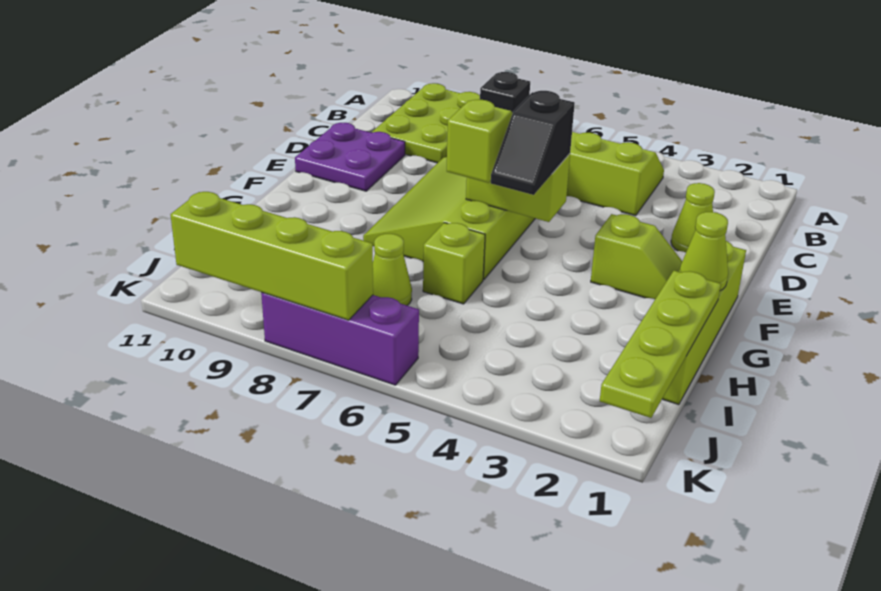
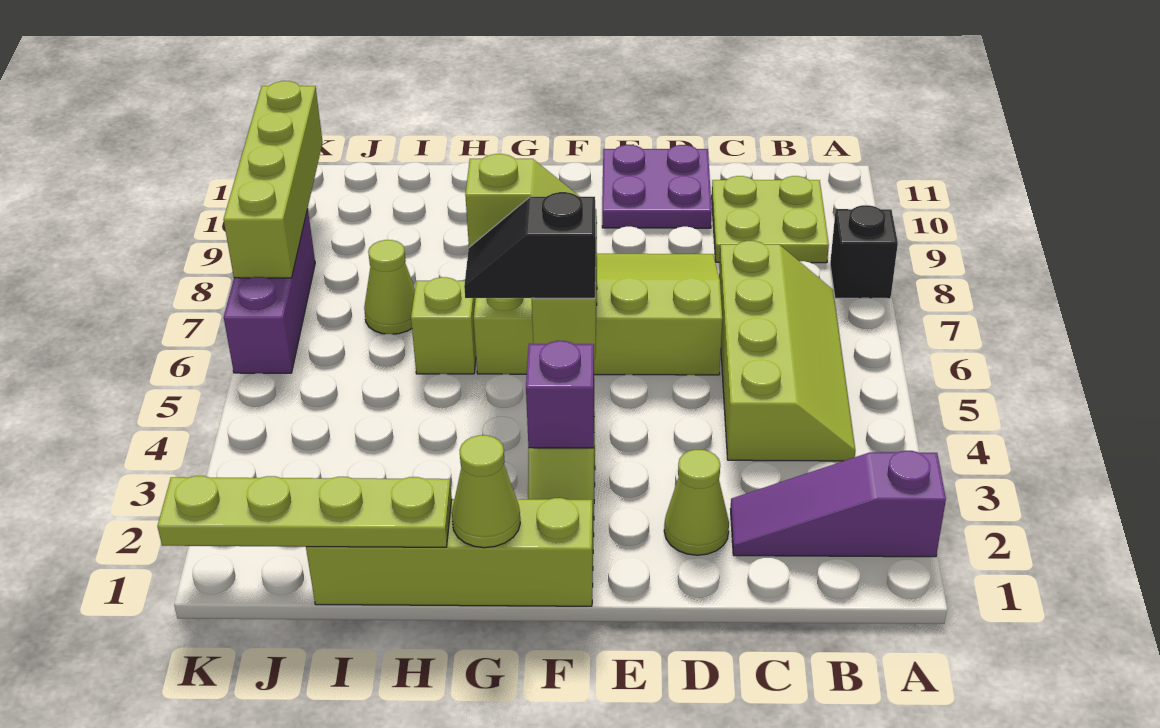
none -> purple 1x3 slope [731,451,946,557]
lime 2x3 plate [372,83,480,163] -> lime 2x2 plate [712,176,829,263]
none -> purple 1x1 brick [526,341,594,448]

